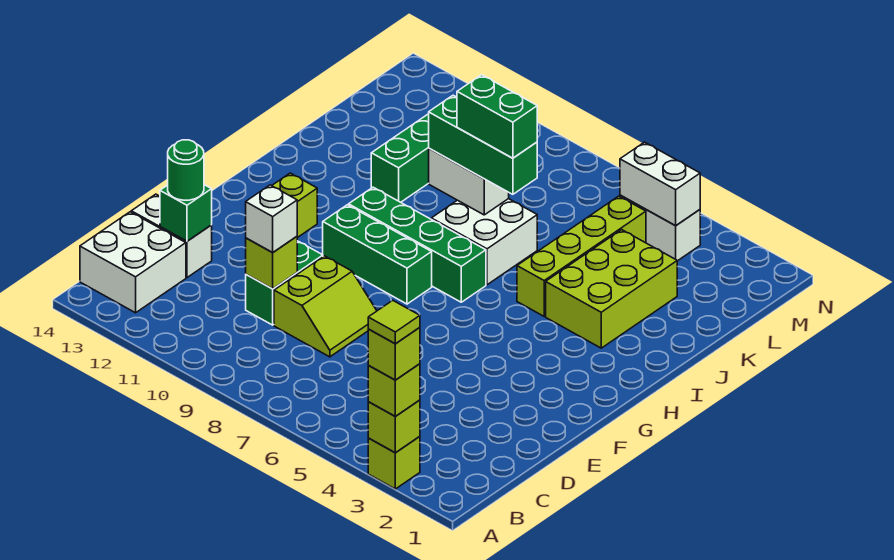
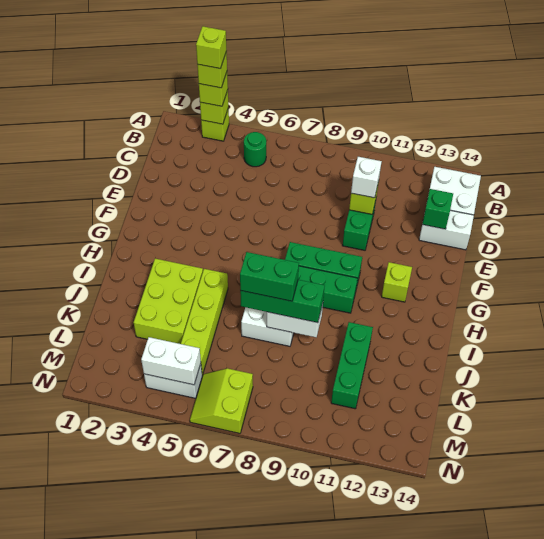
lime 1x1 tile [368,300,420,344] -> lime 1x1 brick [196,26,226,69]
lime 2x2 slope [274,256,377,357] -> lime 2x2 slope moved to [190,369,253,433]
green 1x1 round brick [168,140,204,200] -> green 1x1 round brick moved to [244,132,266,167]

